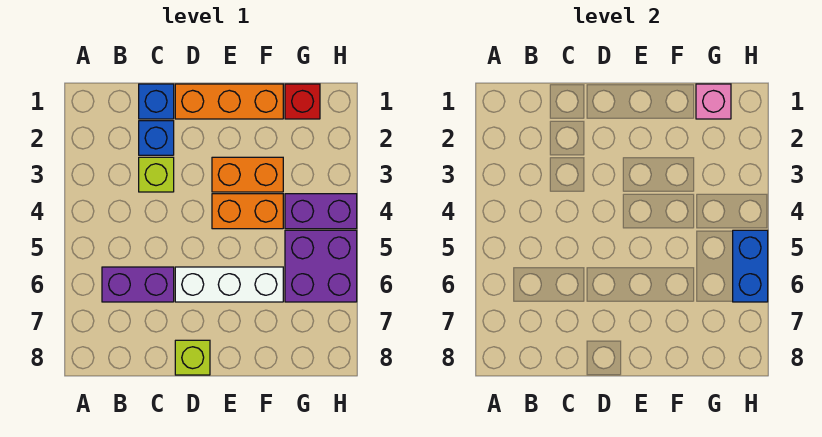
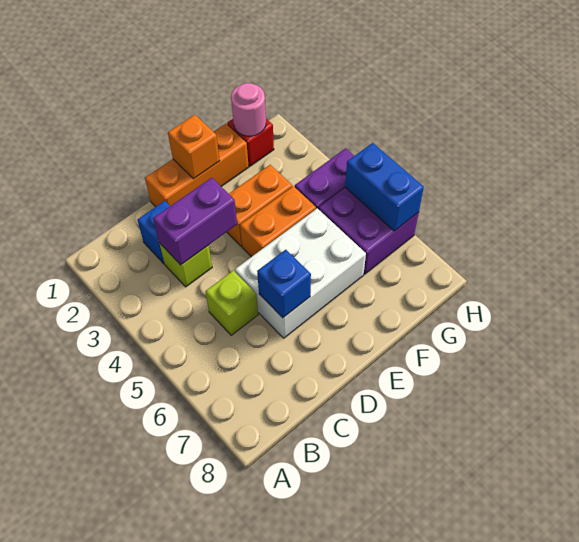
purple 1x2 brick [102,267,174,302] -> purple 1x2 brick moved to [153,178,237,265]
blue 1x1 brick [139,84,174,119] -> blue 1x1 brick moved to [257,250,311,318]
white 1x3 brick [175,267,283,302] -> white 2x3 brick [235,208,366,338]
lime 1x1 brick [175,340,210,375] -> lime 1x1 brick moved to [205,270,258,335]
none -> orange 1x1 brick [168,115,220,179]
pink 1x1 brick [696,84,731,119] -> pink 1x1 round brick [231,83,266,136]

